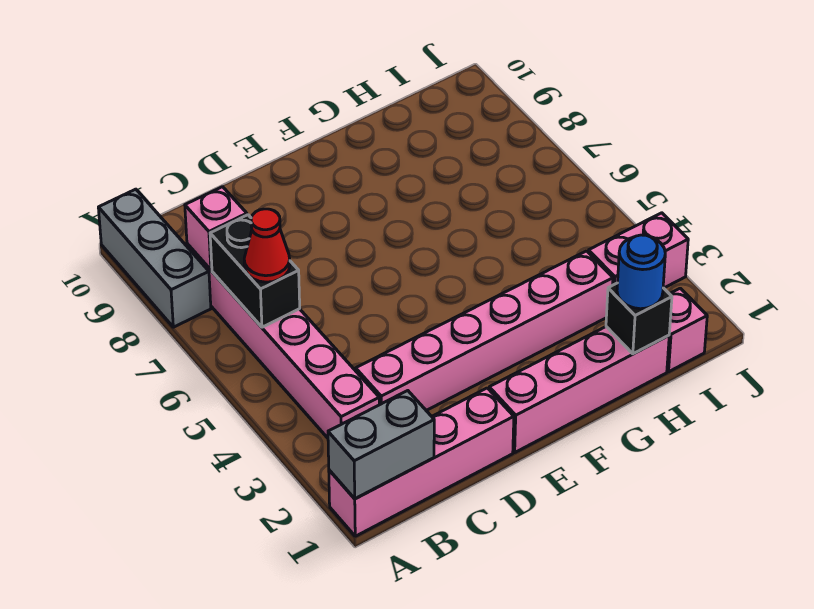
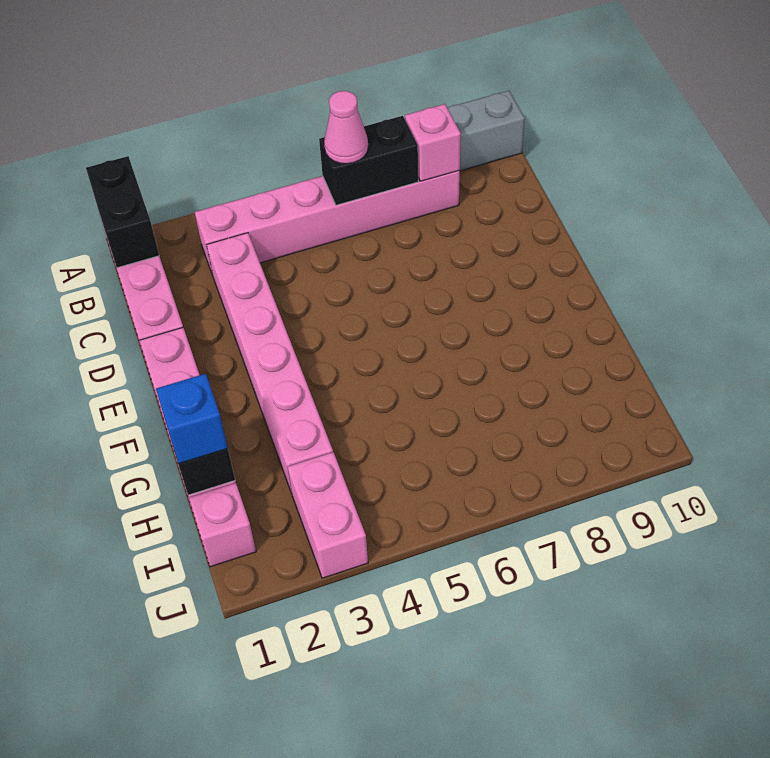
grey 1x2 brick [328,391,434,499] -> black 1x2 brick [86,156,159,268]
red 1x1 cone [244,209,290,282] -> pink 1x1 cone [324,91,368,164]
blue 1x1 round brick [617,235,665,309] -> blue 1x1 brick [156,374,228,464]

